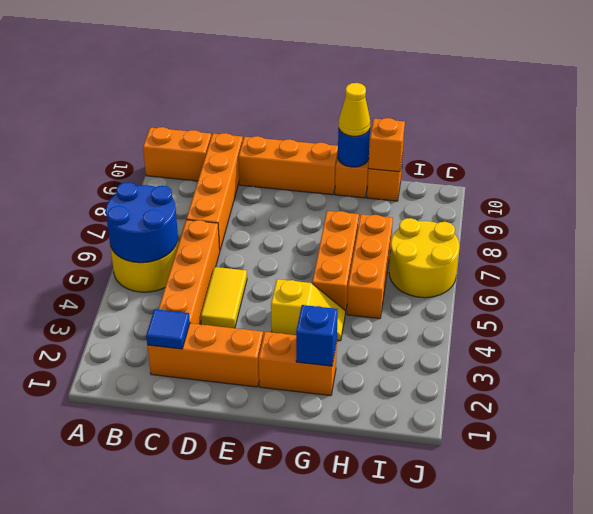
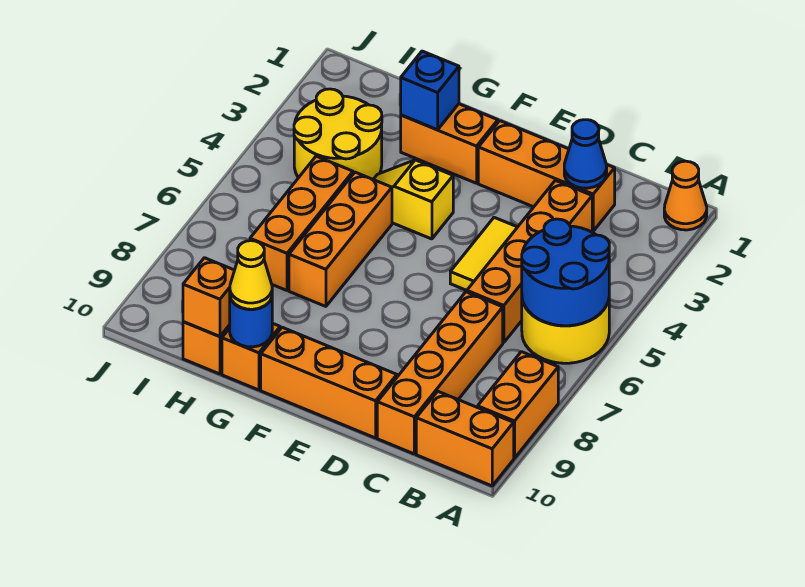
none -> orange 1x1 cone [664,161,707,230]
none -> orange 1x2 brick [478,352,558,458]
blue 1x1 tile [146,309,190,349] -> blue 1x1 cone [564,120,607,188]
yellow 2x2 round brick [389,218,459,298] -> yellow 2x2 round brick moved to [294,89,382,179]

